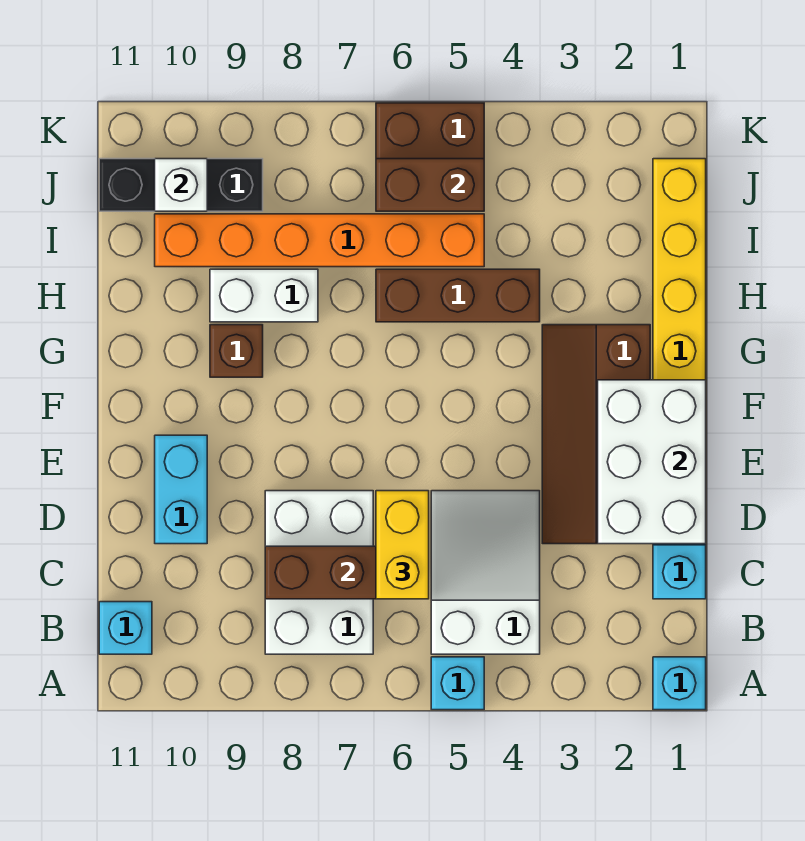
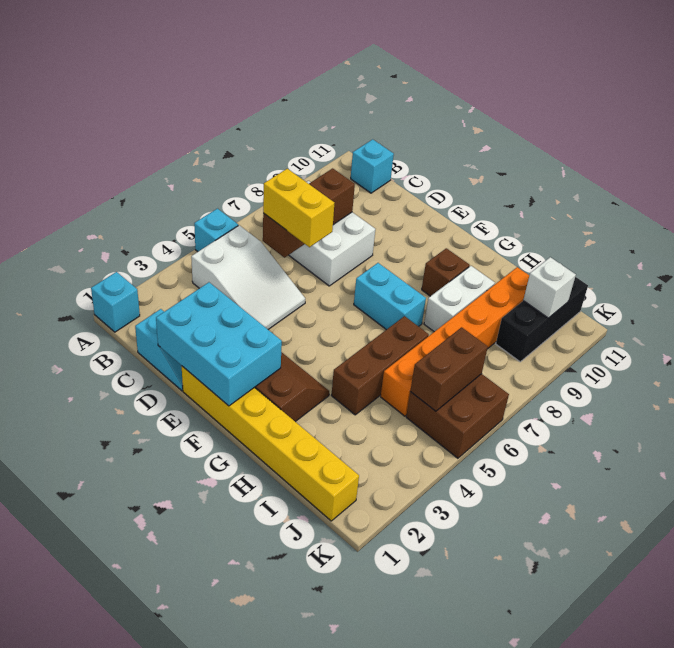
white 2x3 brick [598,380,706,544] -> cyan 2x3 brick [156,282,282,406]
cyan 1x2 brick [155,435,207,544] -> cyan 1x2 brick moved to [354,263,426,330]

